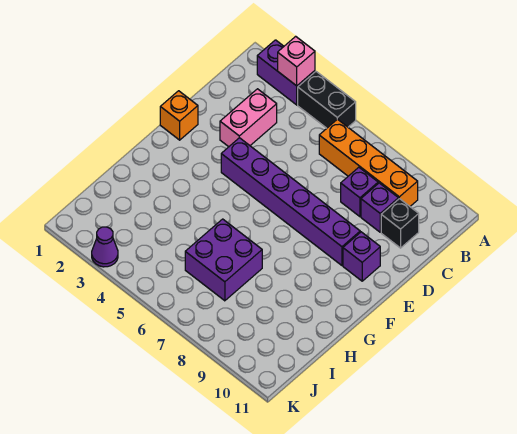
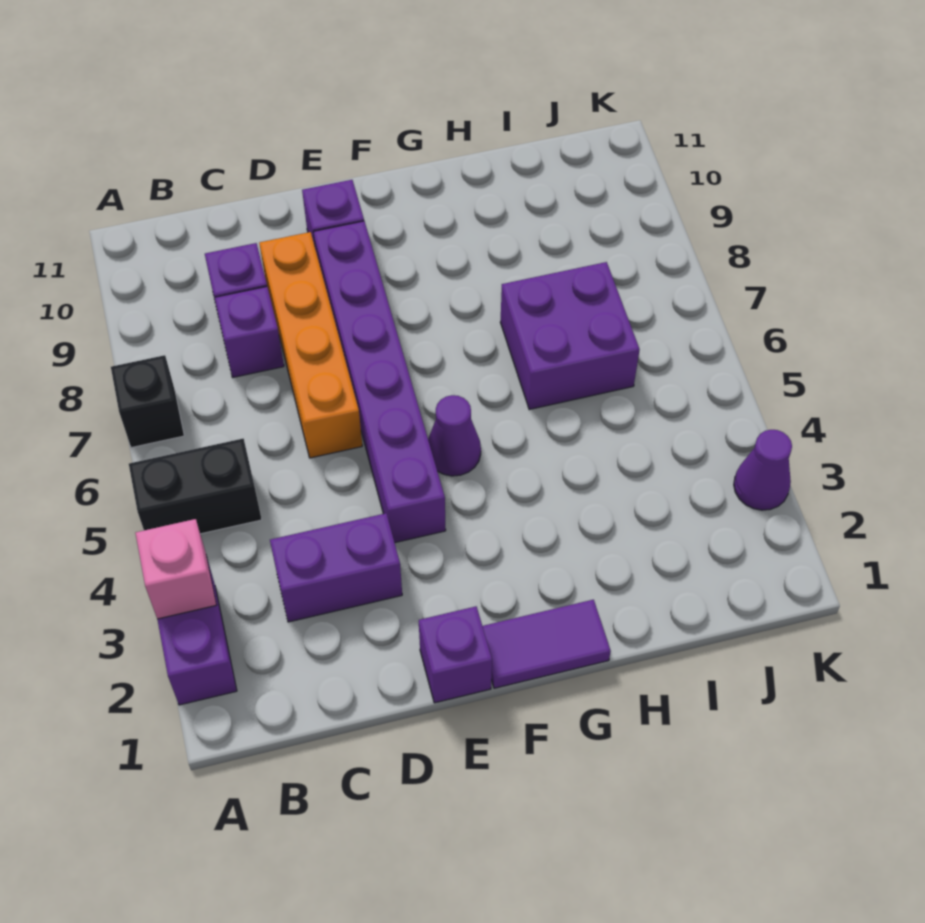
black 1x2 brick [298,72,356,128] -> black 1x2 brick turned to [129,439,262,534]
orange 1x4 brick [319,119,418,206] -> orange 1x4 brick moved to [259,232,362,458]
pink 1x2 brick [220,89,277,147] -> purple 1x2 brick [270,513,402,622]
black 1x1 brick [381,199,419,248] -> black 1x1 brick moved to [111,355,184,448]
orange 1x1 brick [160,91,198,140] -> purple 1x1 brick [419,606,492,703]
none -> purple 1x2 tile [483,600,611,688]
none -> purple 1x1 cone [428,395,481,476]

